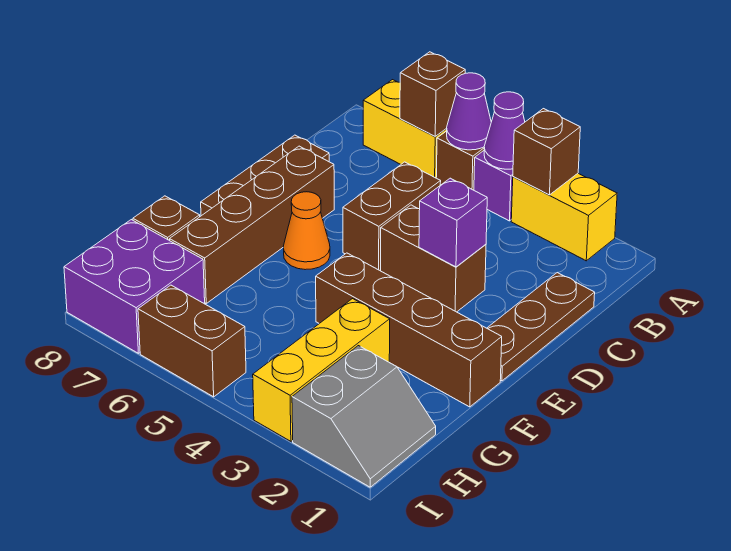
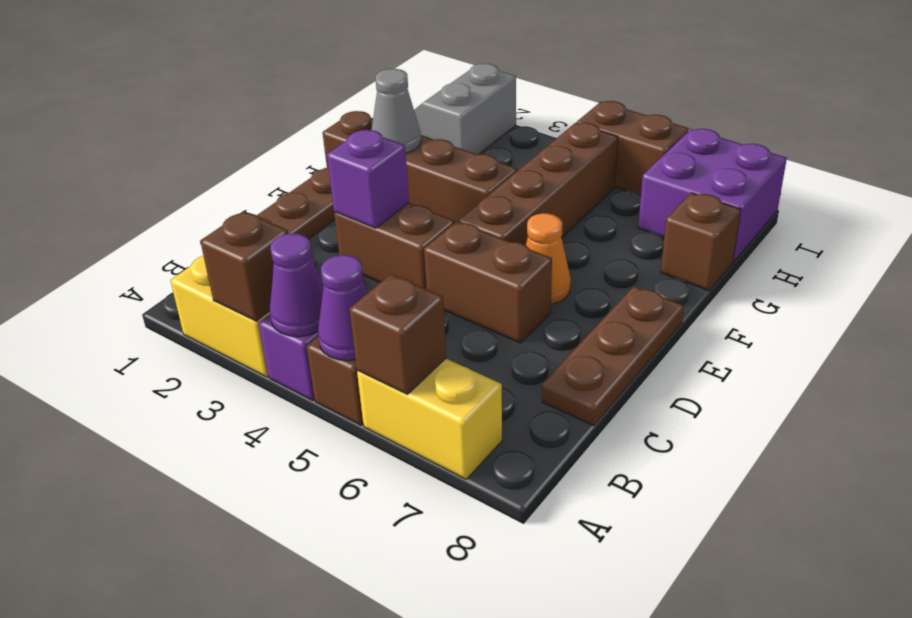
brown 1x2 brick [343,162,441,271] -> brown 1x2 brick turned to [424,222,552,343]
brown 1x4 brick [169,146,334,303] -> brown 1x4 brick moved to [458,123,618,245]
none -> grey 1x1 cone [372,69,421,153]
yellow 1x3 brick [253,299,390,441] -> none

